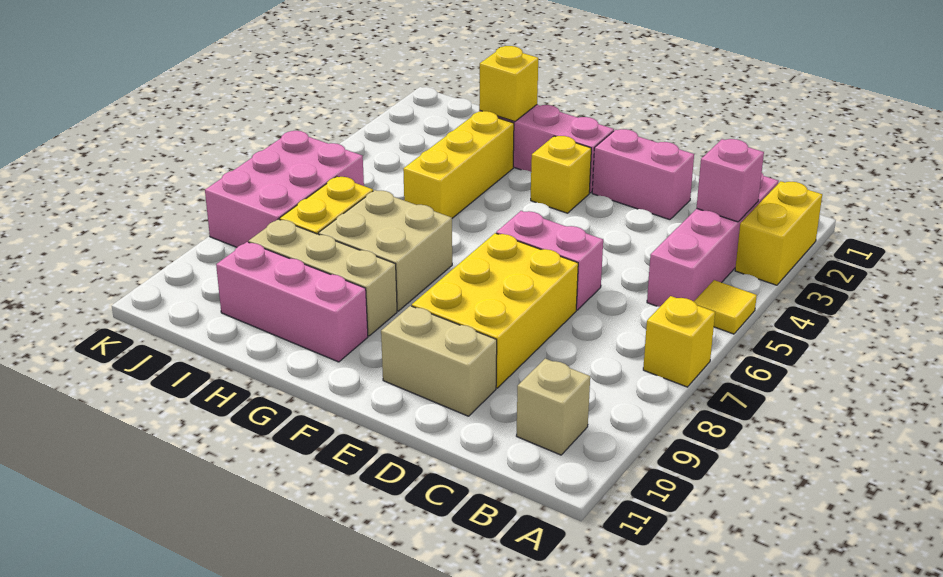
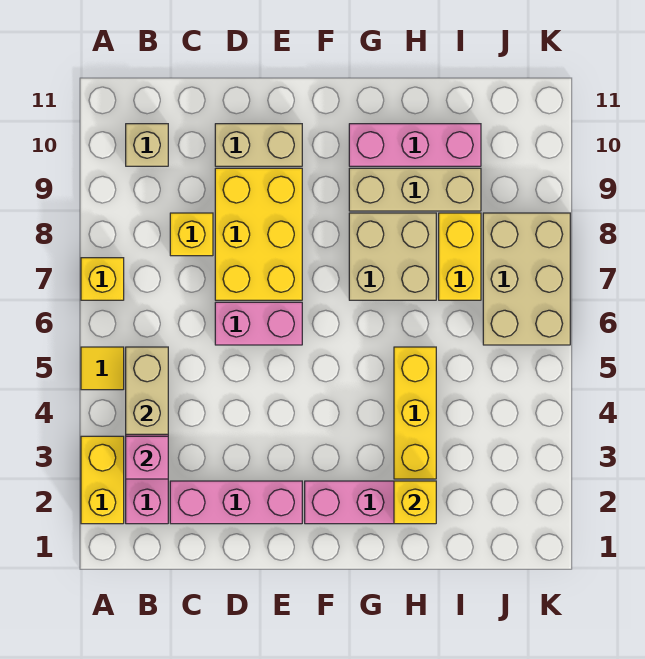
none -> tan 1x2 brick [126,347,168,434]
pink 1x2 brick [592,129,694,220] -> pink 1x3 brick [170,481,302,524]
yellow 1x1 brick [531,136,591,213] -> yellow 1x1 brick moved to [170,213,213,256]
pink 2x3 brick [205,131,364,247] -> tan 2x3 brick [483,213,570,345]

